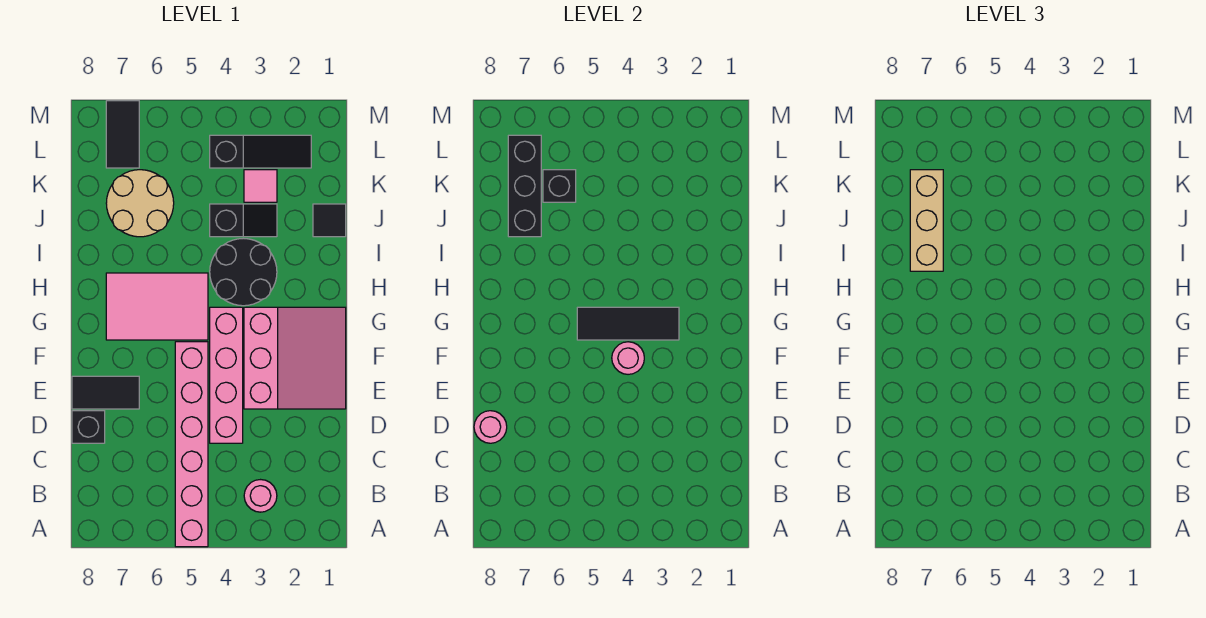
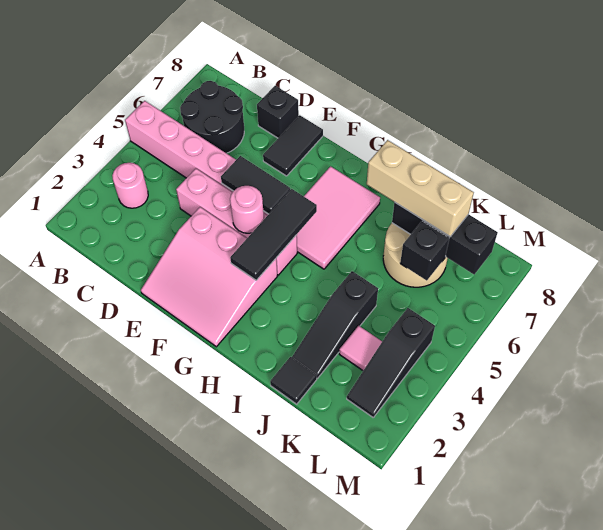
pink 1x1 round brick [474,411,507,443] -> none
black 2x2 round brick [210,238,277,306] -> black 2x2 round brick moved to [180,81,244,153]
black 1x2 slope [210,204,277,237] -> black 1x3 slope [292,271,378,378]
black 1x2 tile [106,101,139,168] -> black 1x2 tile moved to [221,156,290,214]

